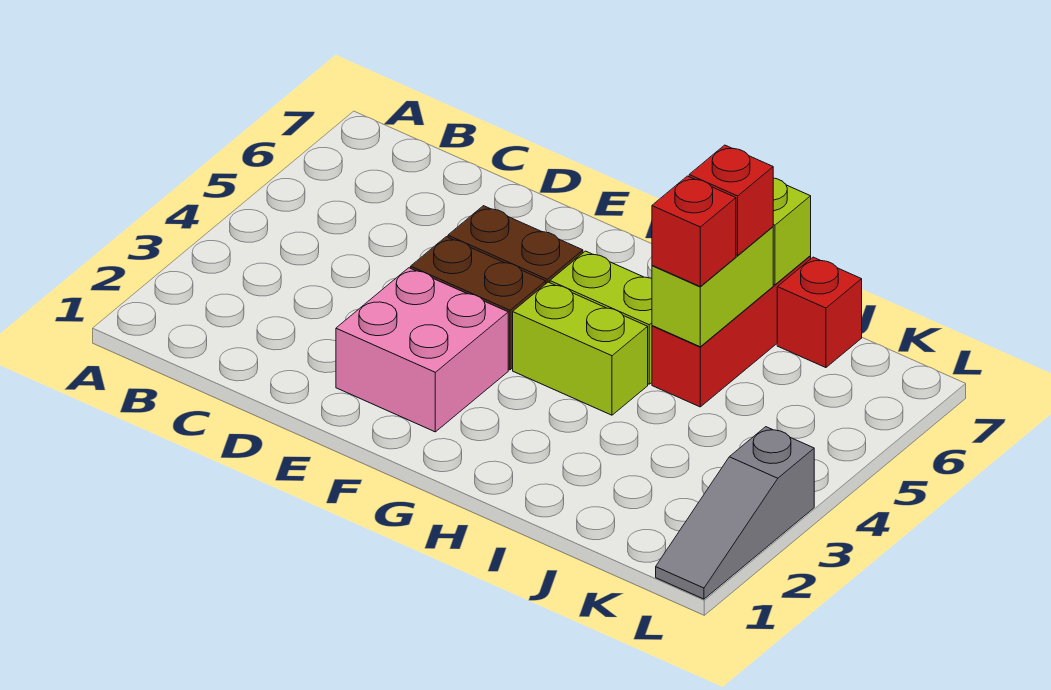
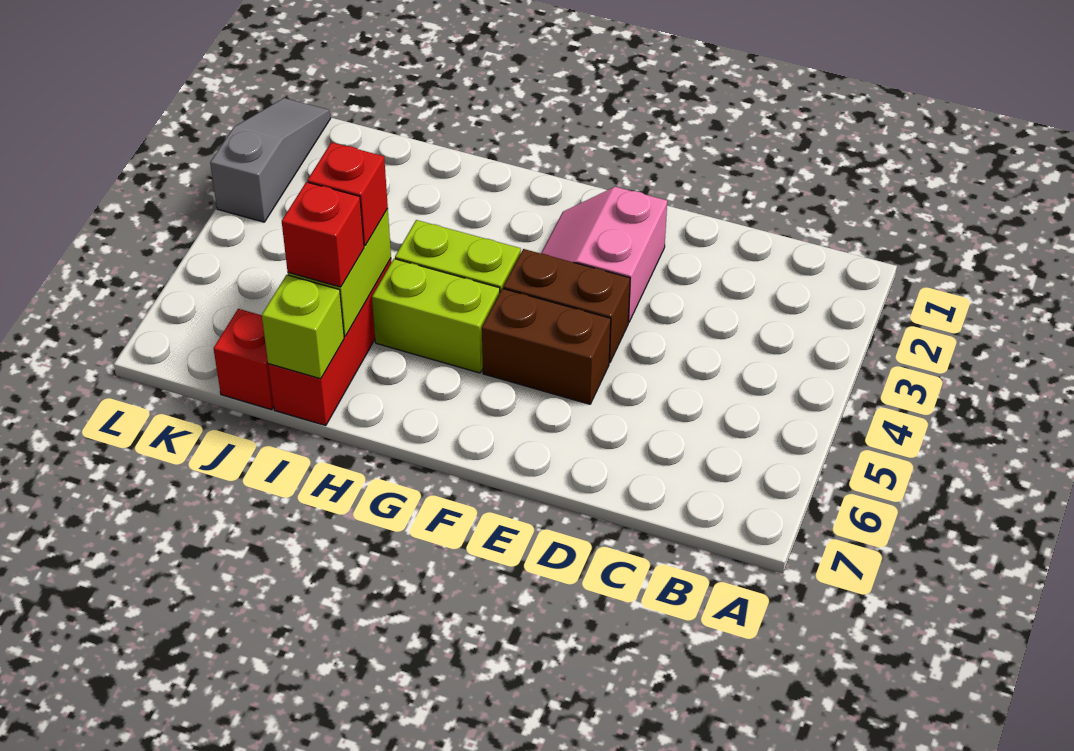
pink 2x2 brick [336,268,508,432] -> pink 2x2 slope [541,187,667,323]

